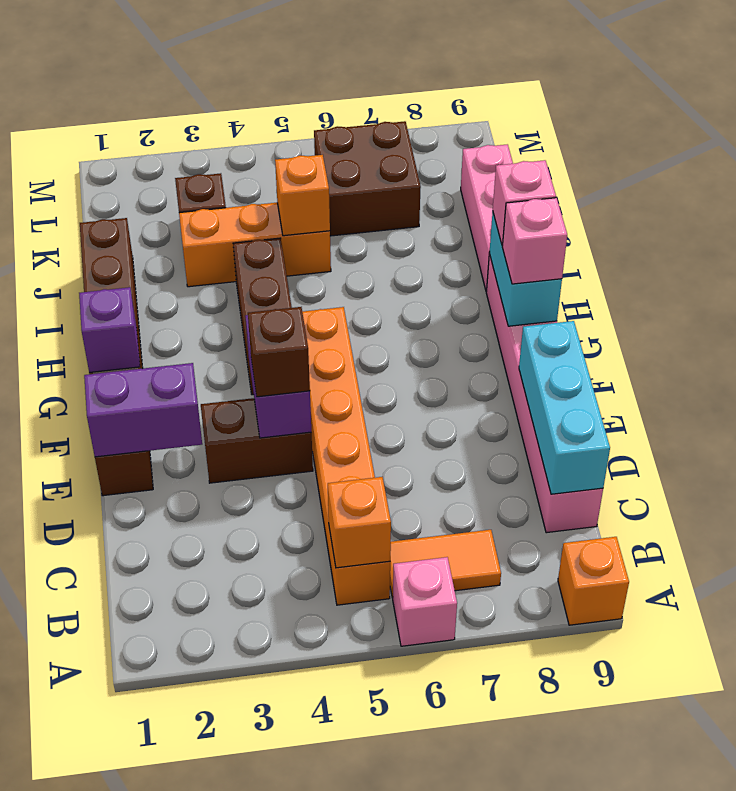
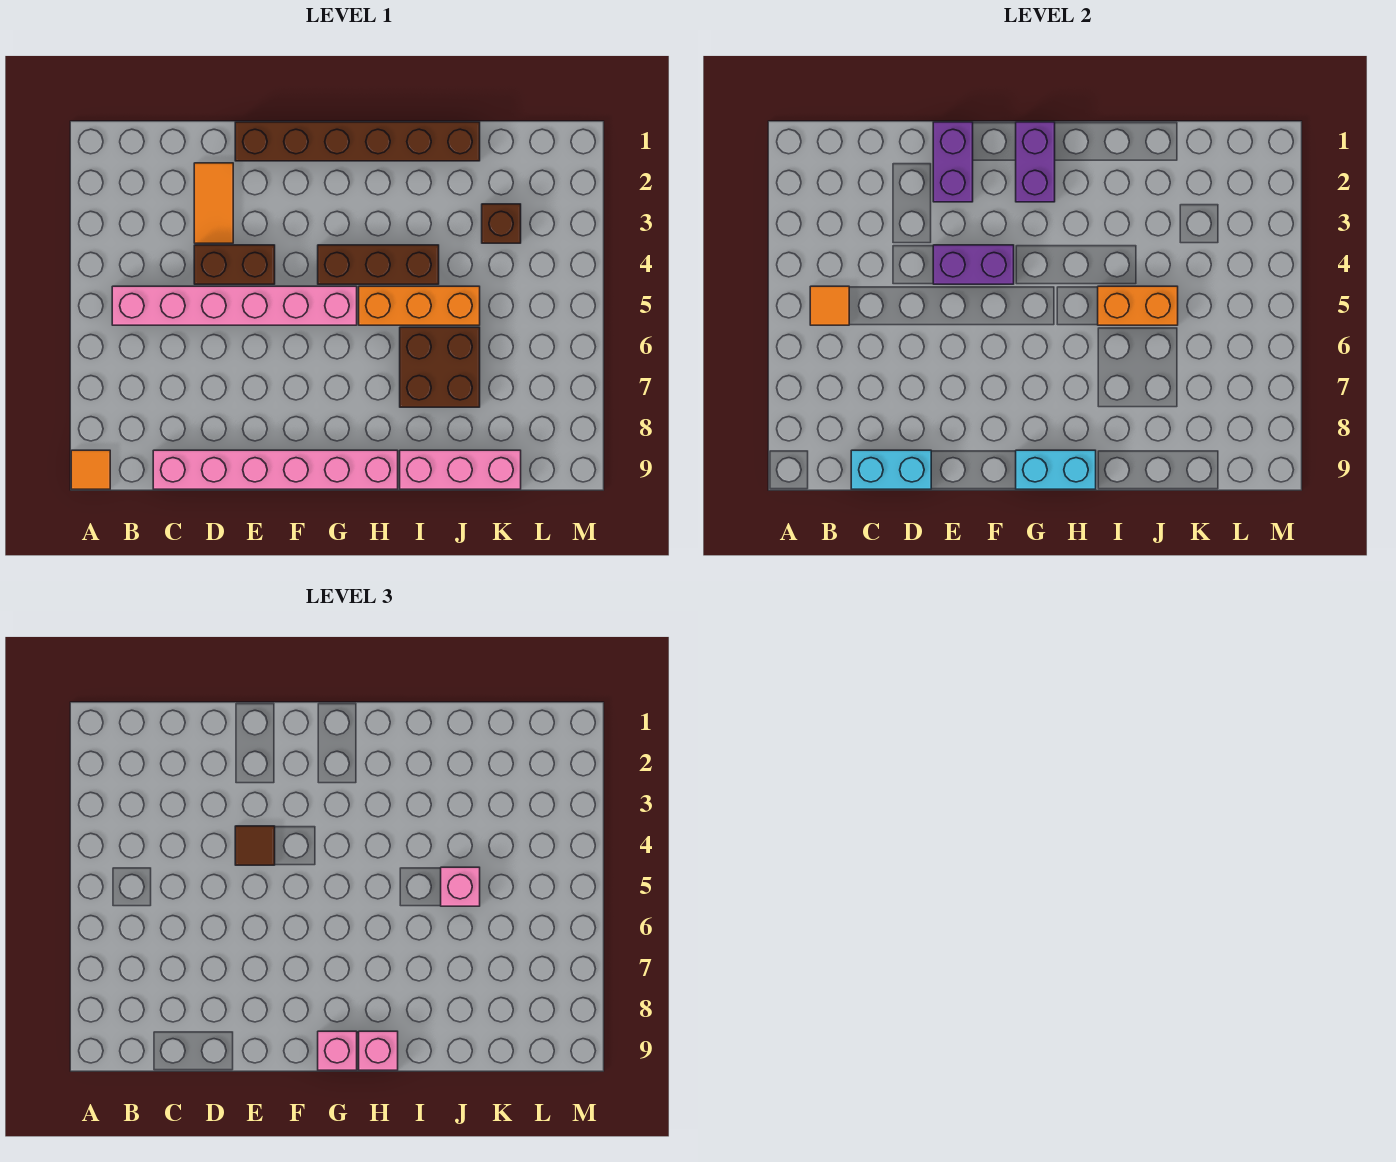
pink 1x1 brick [393,557,457,646] -> pink 1x1 brick moved to [441,867,480,906]
orange 1x1 brick [558,537,629,625] -> orange 1x1 tile [71,450,110,489]
orange 1x6 brick [302,307,390,605] -> pink 1x6 brick [112,286,357,325]
orange 1x1 brick [328,477,391,568] -> orange 1x1 tile [810,286,849,325]
orange 1x2 tile [390,530,501,598] -> orange 1x2 tile moved to [194,163,233,243]
cyan 1x3 brick [519,321,610,494] -> cyan 1x2 brick [851,450,931,489]
brown 1x2 brick [201,398,313,483] -> brown 1x2 brick turned to [194,245,275,284]
brown 1x1 brick [248,307,310,397] -> brown 1x1 tile [235,826,275,865]
purple 1x1 brick [79,287,140,373] -> purple 1x2 brick [1016,122,1055,202]
orange 1x3 brick [179,203,331,287] -> orange 1x3 brick turned to [359,286,480,325]
orange 1x1 brick [275,155,330,236] -> orange 1x2 brick [1098,286,1178,325]
brown 2x2 brick [314,121,421,236] -> brown 2x2 brick moved to [400,327,480,407]

